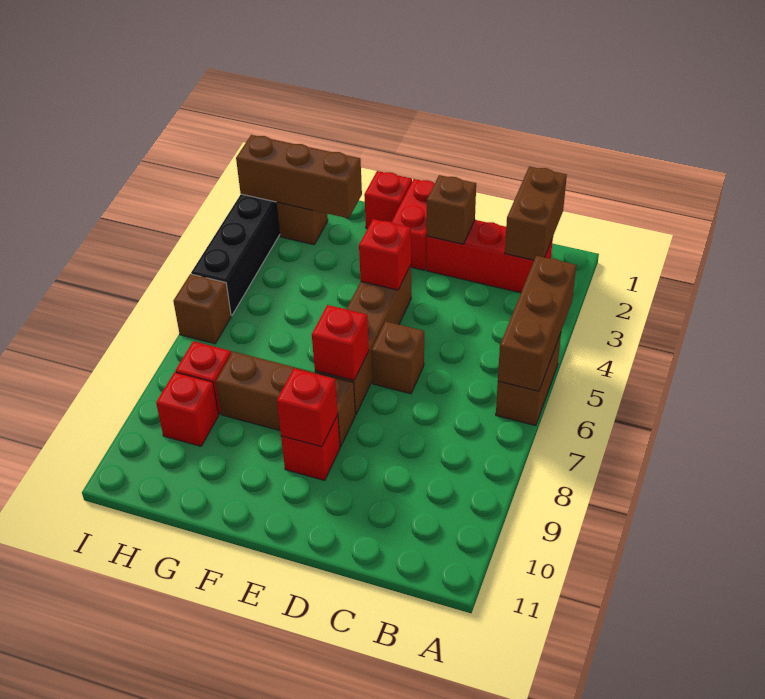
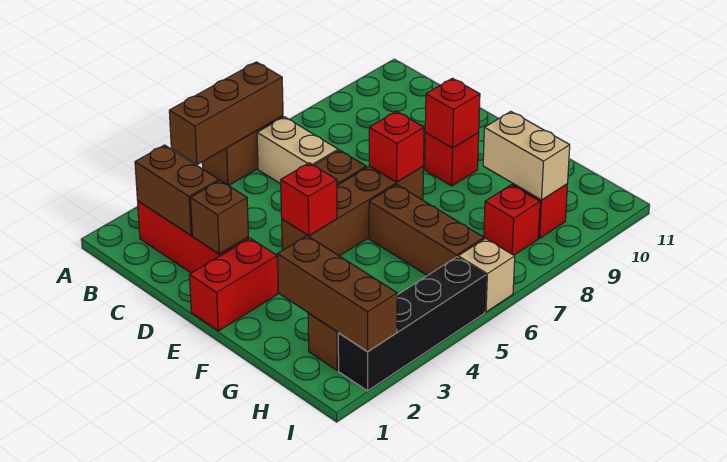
brown 1x2 brick [505,166,567,260] -> brown 1x2 brick turned to [135,145,219,235]
none -> tan 1x2 brick [257,117,338,184]
brown 1x3 brick [216,352,355,447] -> brown 1x3 brick moved to [369,185,484,276]
red 1x1 brick [364,171,412,229] -> none
none -> tan 1x2 brick [483,112,570,200]
brown 1x1 brick [173,274,231,344] -> tan 1x1 brick [458,238,515,312]

